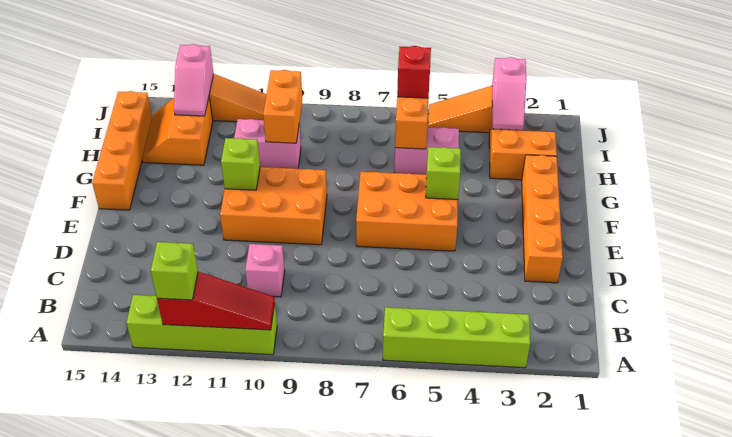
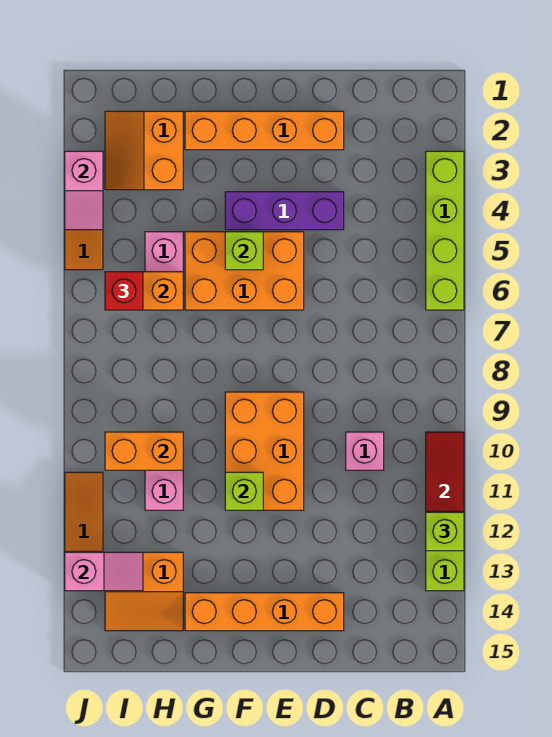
none -> purple 1x3 brick [225,192,344,230]
orange 2x3 brick [356,172,458,251] -> orange 2x3 brick turned to [185,232,304,310]
orange 1x4 brick [92,91,152,210] -> orange 1x4 brick moved to [185,593,344,631]
pink 1x2 slope [492,57,526,130] -> pink 1x2 slope turned to [65,151,103,230]

